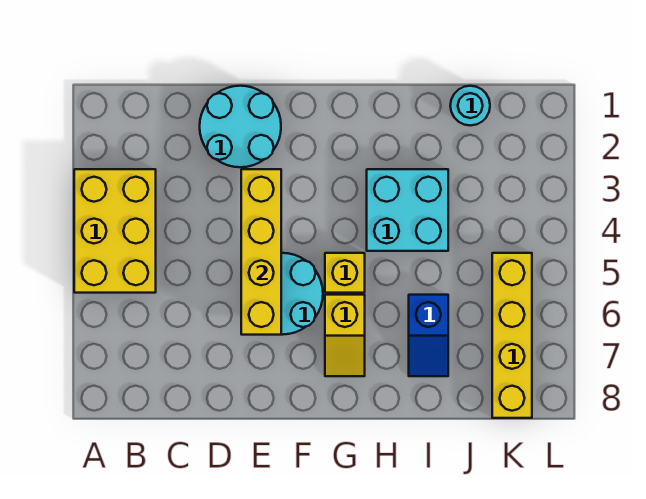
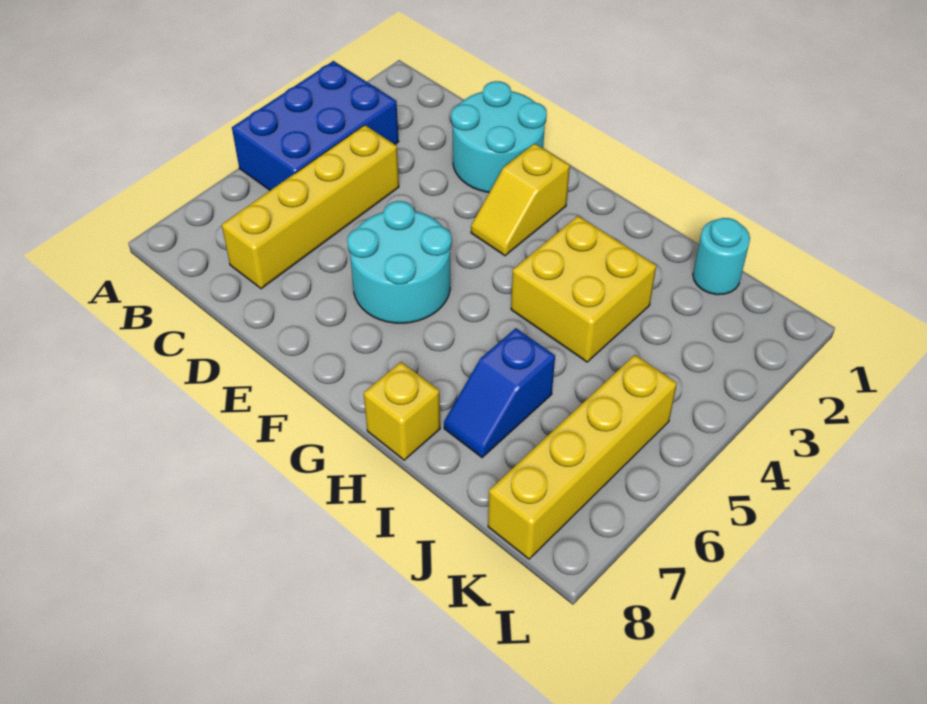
yellow 2x3 brick [74,169,156,293] -> blue 2x3 brick [232,61,399,190]
yellow 1x4 brick [241,169,281,335] -> yellow 1x4 brick moved to [222,125,399,289]
yellow 1x1 brick [325,253,365,293] -> yellow 1x1 brick moved to [364,362,440,460]
yellow 1x2 slope [325,295,365,376] -> yellow 1x2 slope moved to [471,144,570,256]
cyan 2x2 brick [367,169,448,251] -> yellow 2x2 brick [511,216,656,362]

